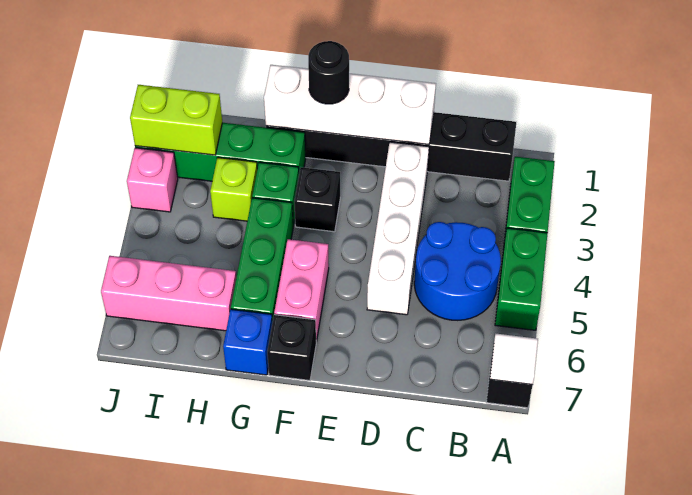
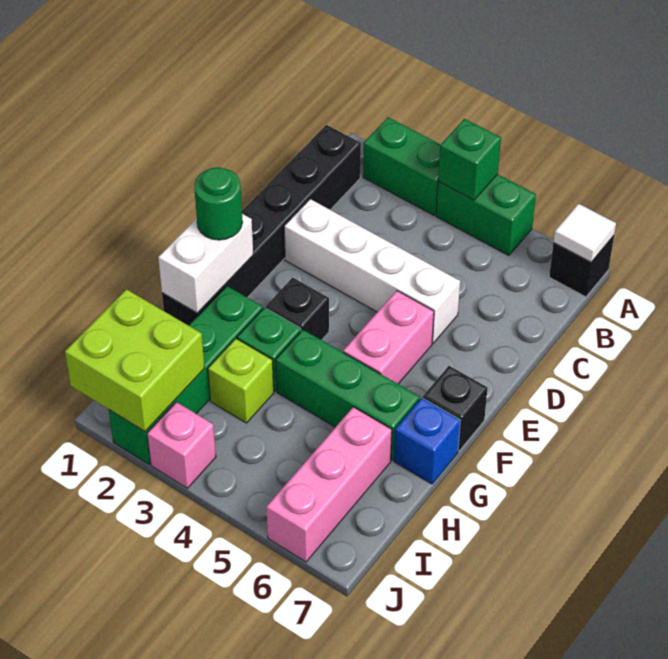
none -> green 1x1 brick [438,119,501,200]
blue 2x2 round brick [414,222,501,320] -> none
white 1x4 brick [264,65,436,145] -> white 1x2 brick [158,214,253,313]
black 1x1 round brick [308,41,349,104] -> green 1x1 round brick [194,167,243,240]
pink 1x2 brick [274,239,329,342] -> pink 1x2 brick turned to [343,291,434,384]
lime 1x2 brick [130,85,222,155] -> lime 2x2 brick [65,289,204,431]

